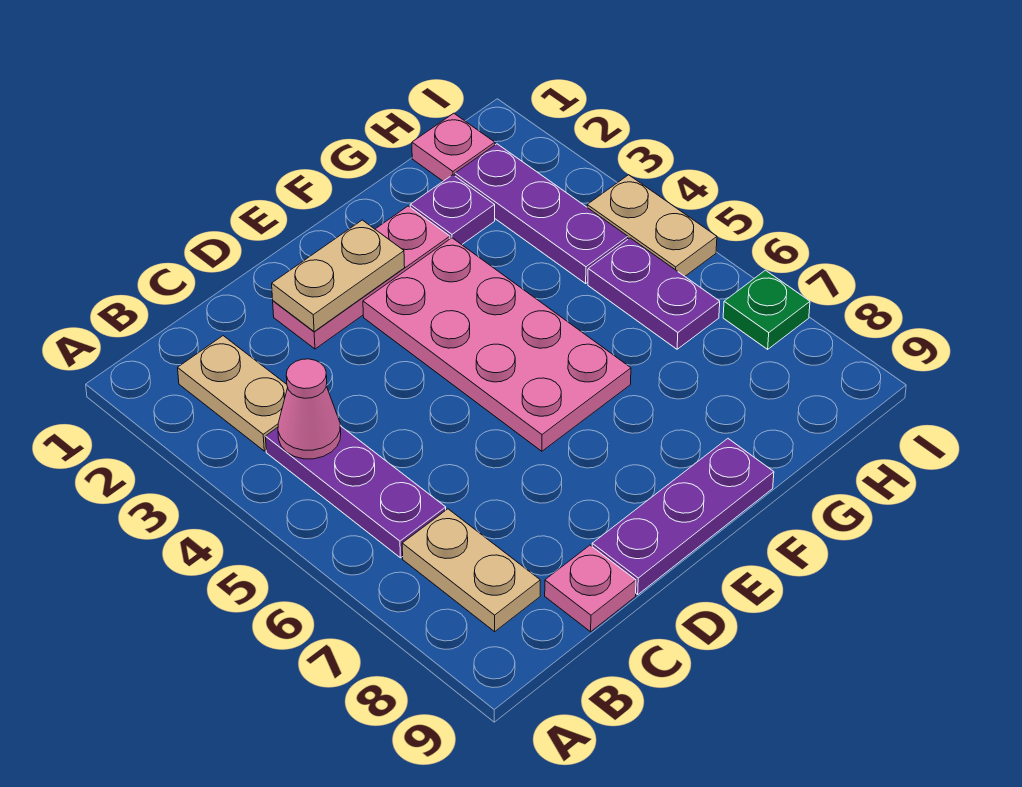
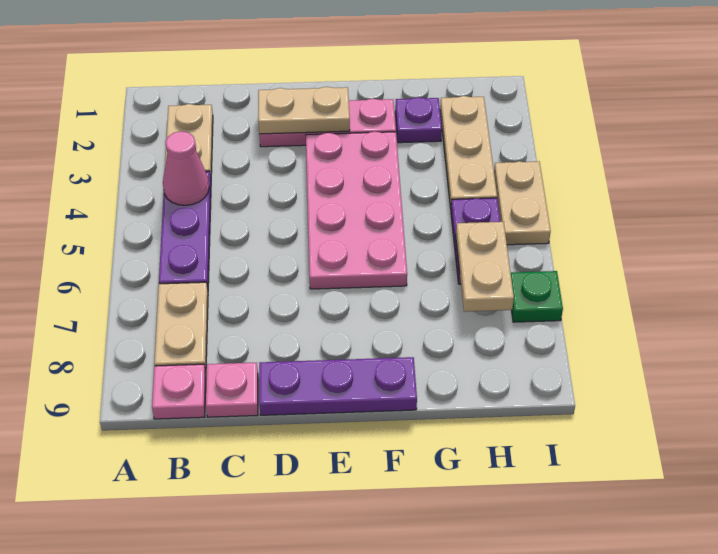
pink 1x1 plate [412,113,495,181] -> pink 1x1 plate moved to [152,364,206,419]
purple 1x3 plate [455,144,628,283] -> tan 1x3 plate [440,96,497,208]
none -> tan 1x2 plate [456,222,514,312]

